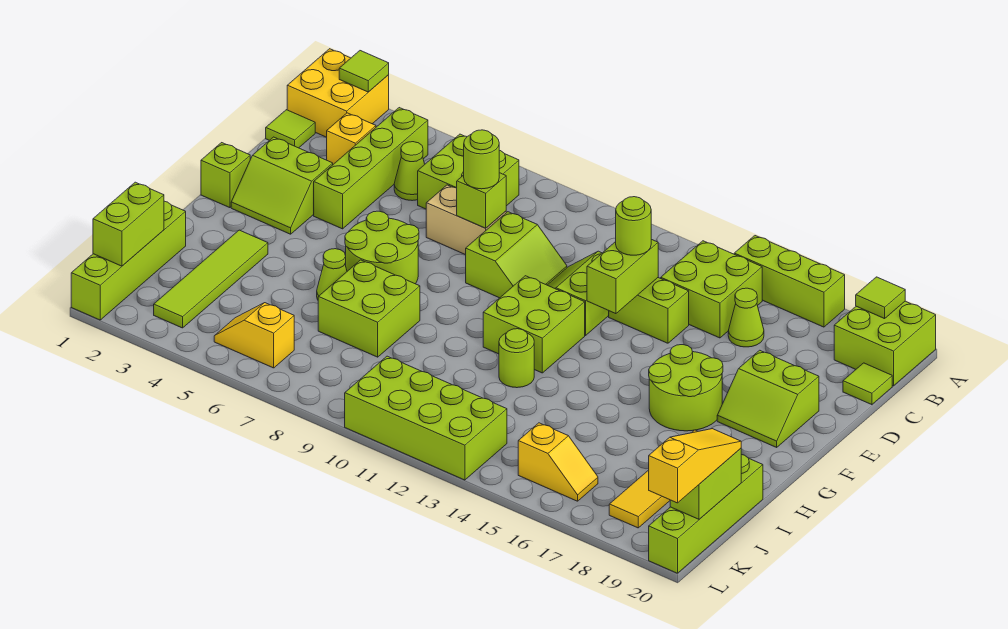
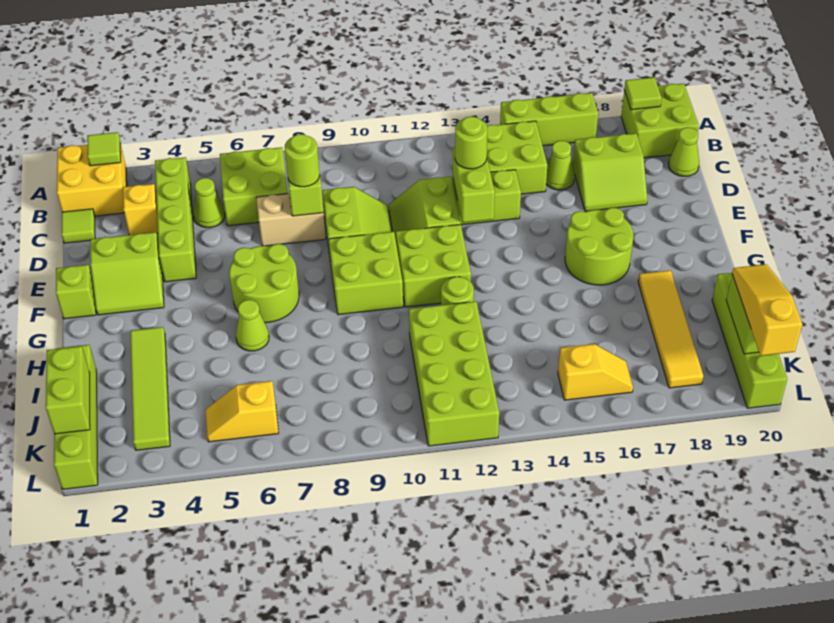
lime 1x1 tile [843,363,892,405] -> lime 1x1 cone [669,127,699,176]
lime 2x2 slope [717,350,819,447] -> lime 2x2 slope moved to [573,133,647,211]
lime 2x2 brick [318,260,420,357] -> lime 2x2 brick moved to [329,232,403,315]
lime 2x4 brick [345,356,507,480] -> lime 2x4 brick turned to [409,301,499,446]

